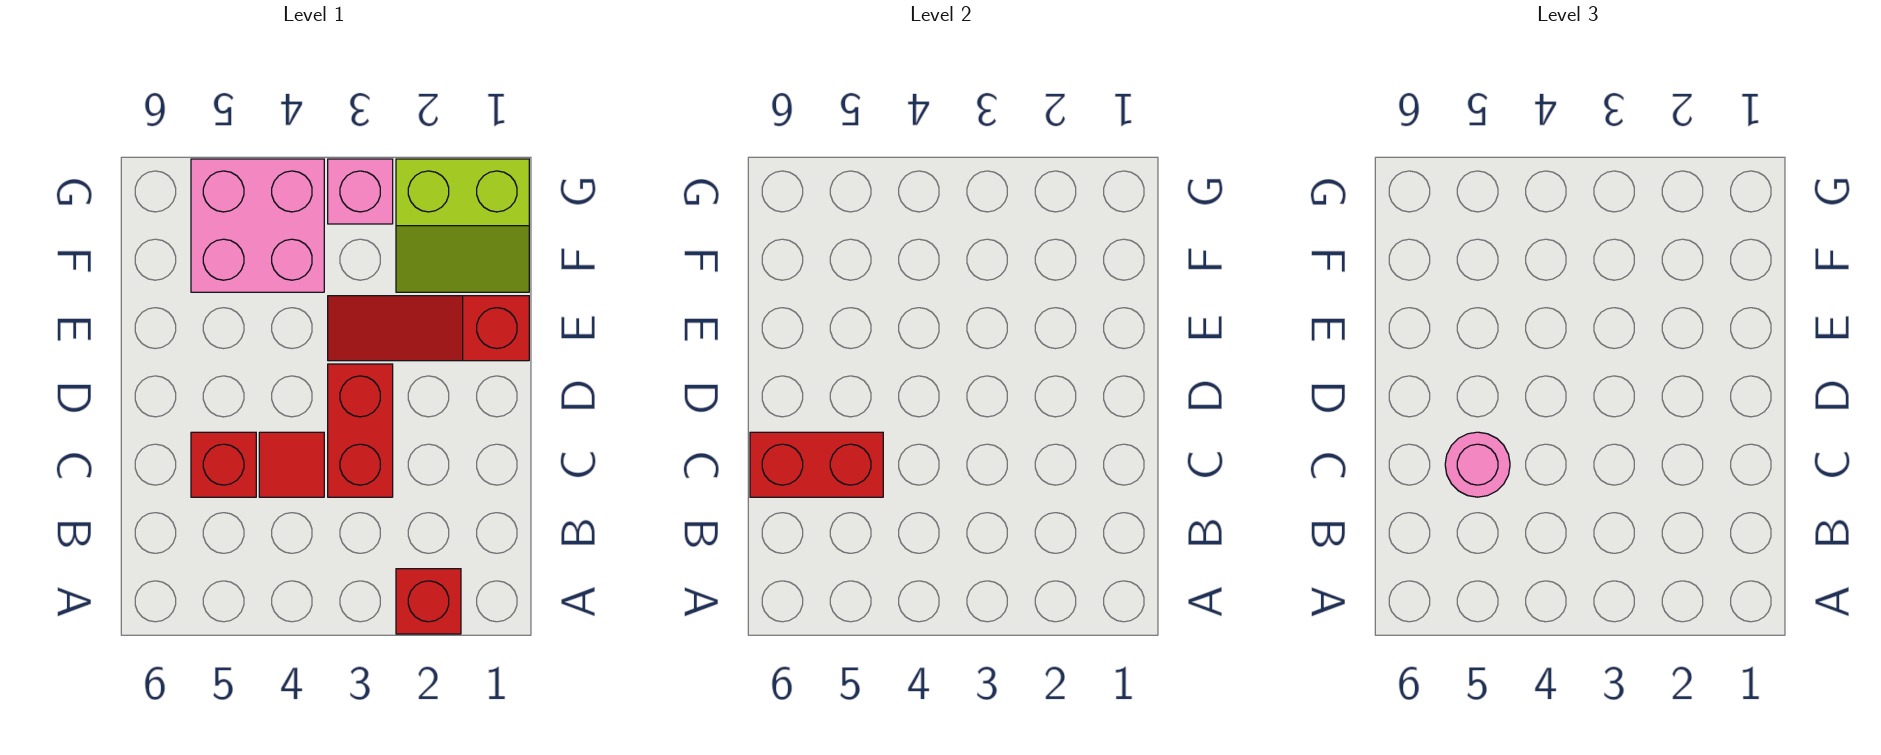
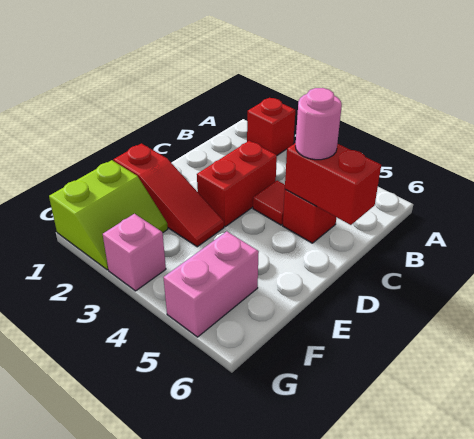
lime 2x2 slope [396,159,529,292] -> lime 2x2 slope turned to [49,160,168,270]
pink 2x2 brick [191,159,324,292] -> pink 1x2 brick [163,231,259,337]

